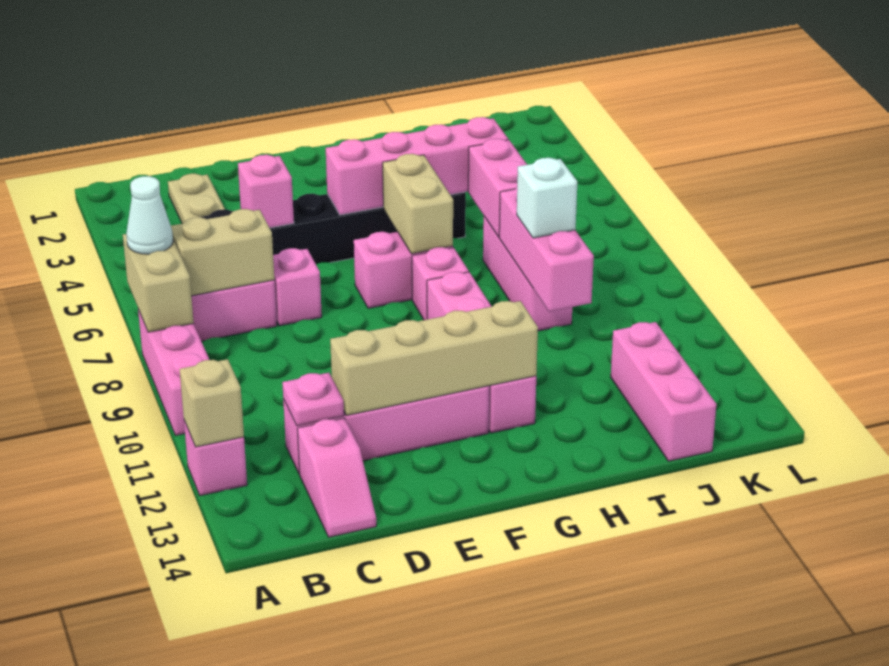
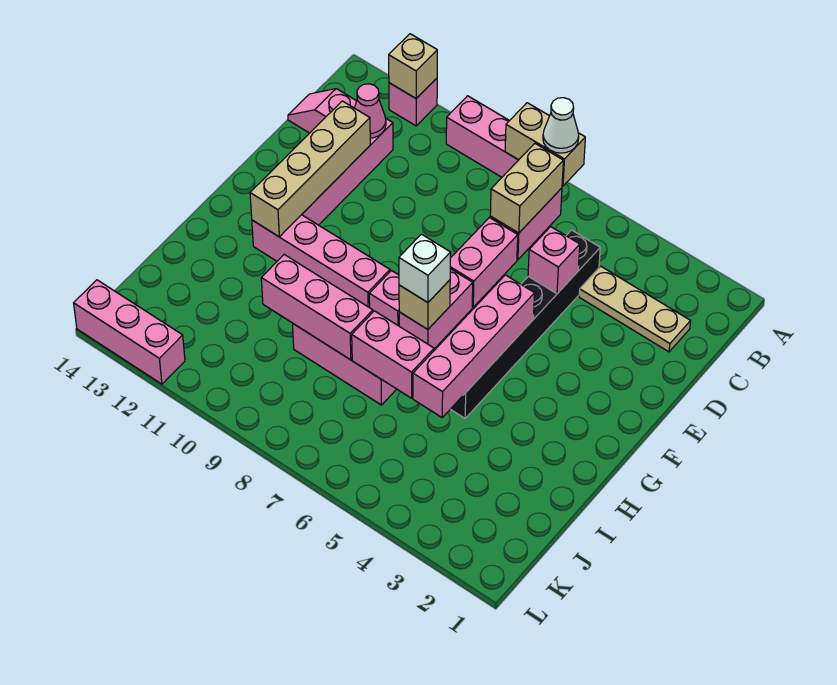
pink 1x1 plate [282,373,344,426] -> pink 1x1 cone [355,84,386,138]
pink 1x1 brick [273,248,322,326] -> pink 1x2 brick [450,218,518,307]
tan 1x2 brick [383,154,453,254] -> tan 1x1 brick [399,280,450,329]
white 1x1 brick [517,158,577,238] -> white 1x1 brick moved to [399,234,451,302]
pink 1x3 brick [611,322,716,461] -> pink 1x3 brick moved to [74,280,185,384]

